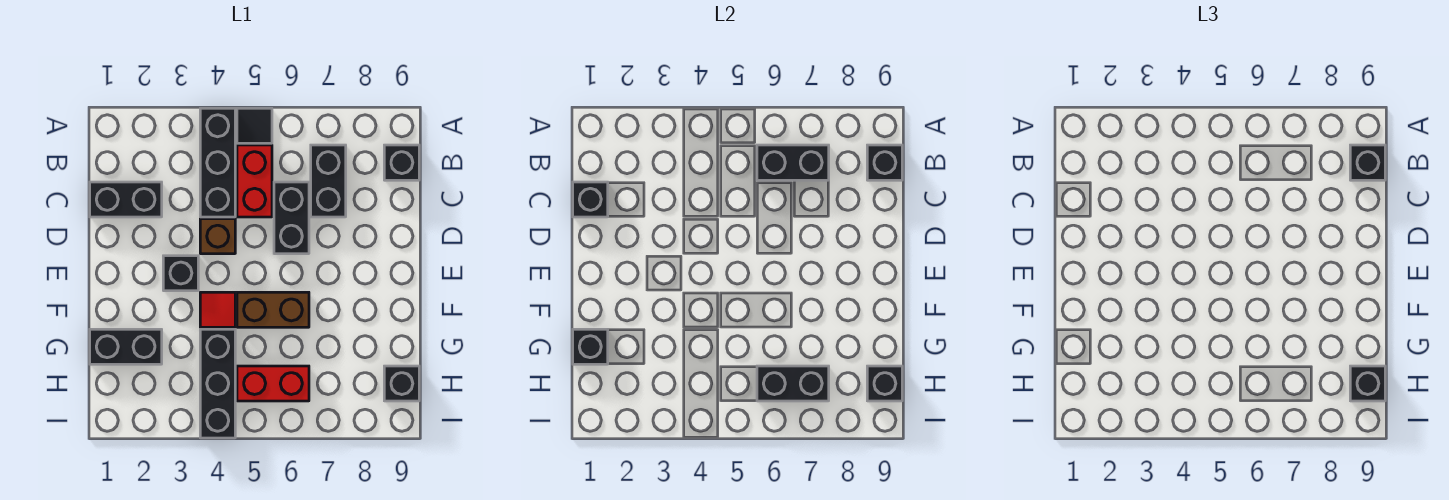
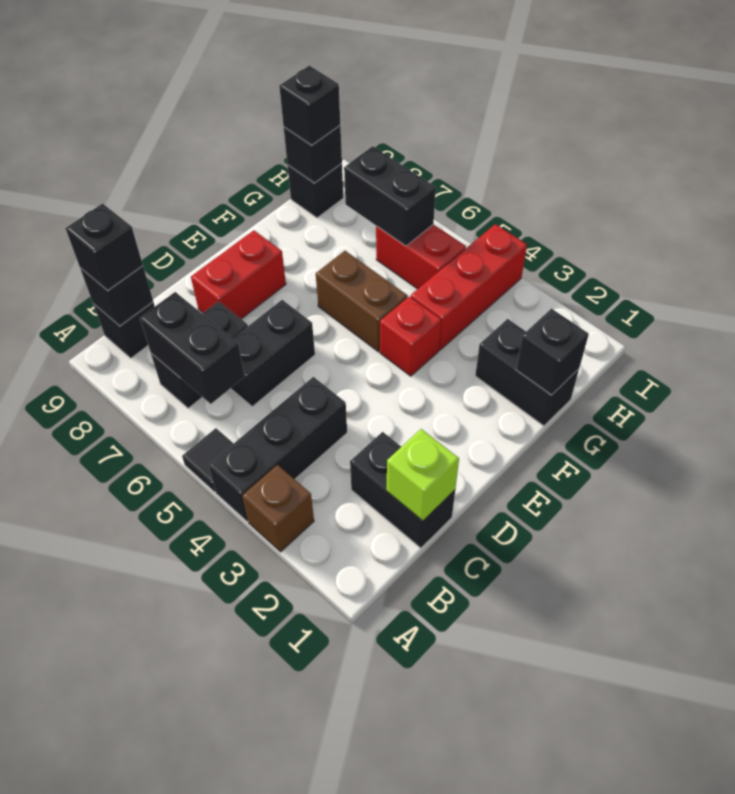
red 1x2 brick [237,145,272,217] -> red 1x2 brick moved to [191,230,286,319]
black 1x1 brick [573,182,608,217] -> lime 1x1 brick [387,429,459,521]
brown 1x1 brick [200,219,235,254] -> brown 1x1 brick moved to [242,465,314,552]
black 1x1 brick [163,256,198,291] -> none
red 1x1 tile [200,292,235,327] -> red 1x1 brick [380,297,441,376]
black 1x3 brick [200,329,235,438] -> red 1x3 brick [411,224,527,350]

